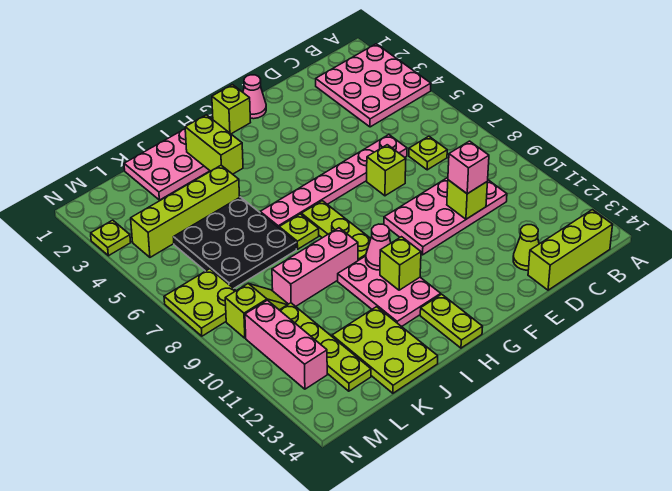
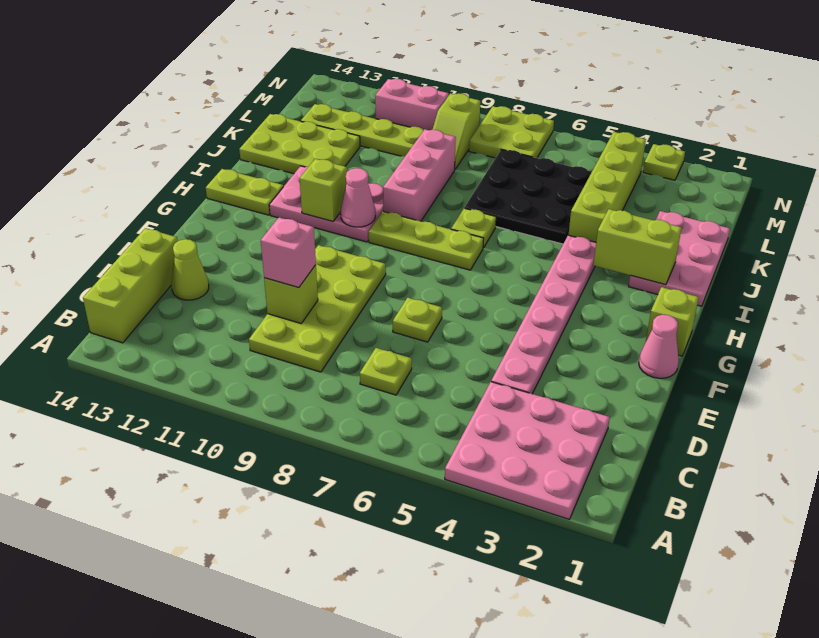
pink 2x4 plate [384,177,507,255] -> lime 2x4 plate [249,245,386,372]
pink 1x6 plate [260,135,407,228] -> pink 1x6 plate moved to [491,235,596,394]
lime 1x1 brick [367,145,406,196] -> lime 1x1 plate [393,298,442,342]
pink 1x3 brick [245,300,327,389] -> pink 1x2 brick [375,79,449,130]

